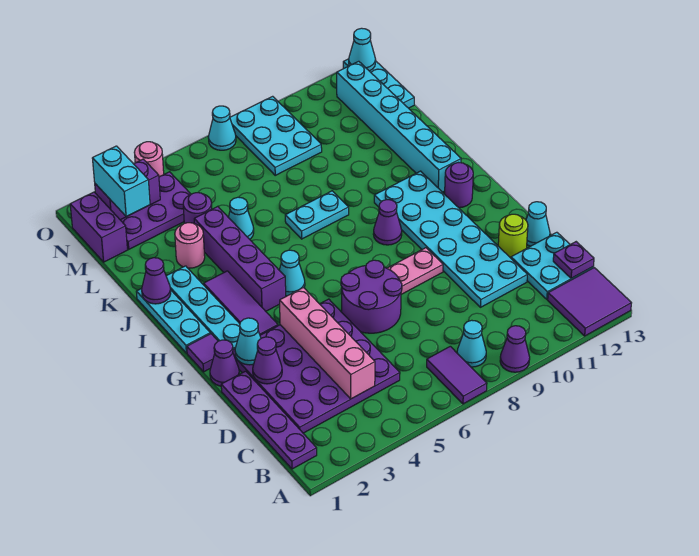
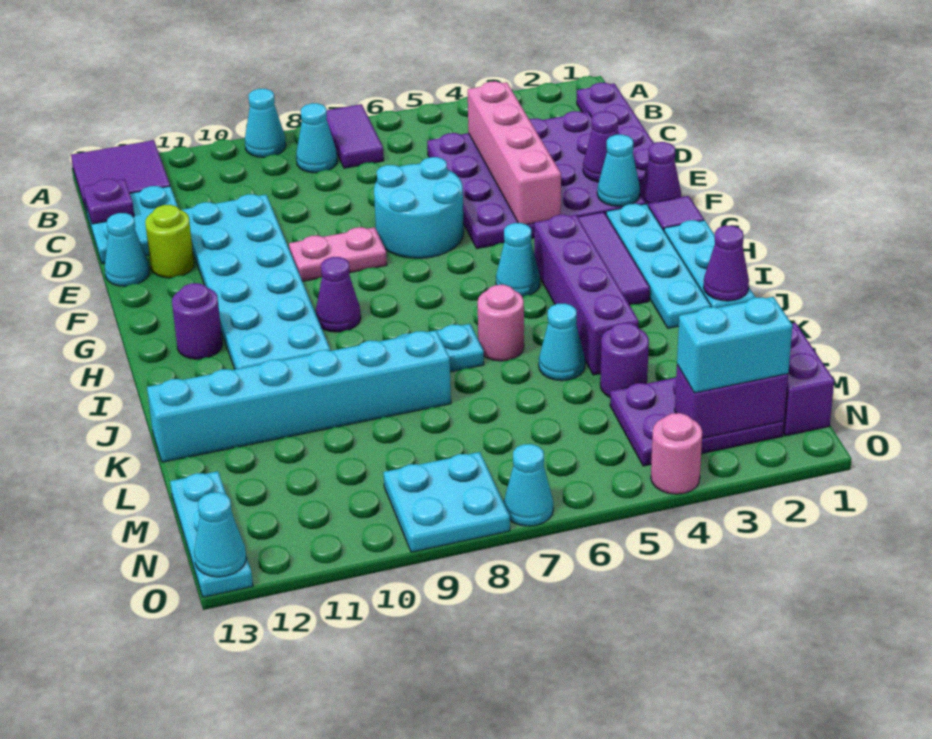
purple 1x1 cone [500,326,530,372] -> cyan 1x1 cone [245,89,286,157]
purple 2x2 round brick [341,260,402,333] -> cyan 2x2 round brick [374,157,464,258]
cyan 1x6 brick [337,61,461,192] -> cyan 1x6 brick turned to [147,330,451,462]
pink 1x1 round brick [175,223,205,268] -> pink 1x1 round brick moved to [478,285,524,361]
cyan 1x2 brick [92,146,150,217] -> cyan 1x2 brick turned to [677,297,793,393]
cyan 2x3 plate [230,96,322,175] -> cyan 2x2 plate [383,452,510,552]

